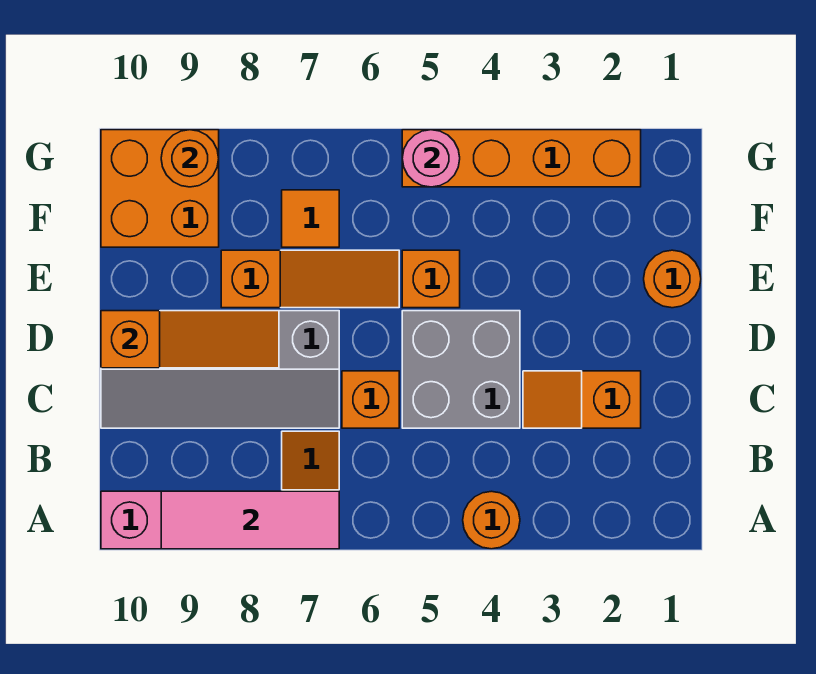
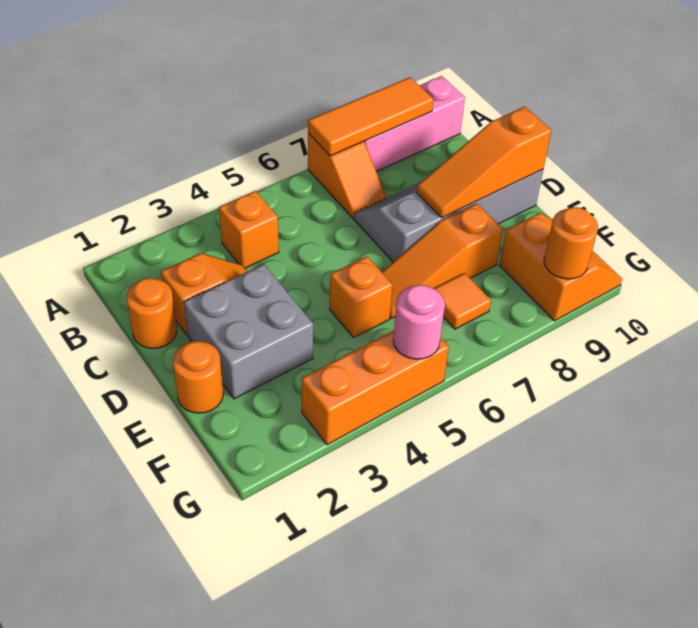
orange 1x1 round brick [463,491,520,549] -> orange 1x1 round brick moved to [127,278,177,349]
pink 1x3 tile [161,491,339,549] -> orange 1x3 tile [308,77,433,156]
grey 2x2 brick [402,311,520,428] -> grey 2x2 brick moved to [184,264,313,399]
orange 1x1 brick [342,371,399,428] -> orange 1x1 brick moved to [219,191,279,268]
orange 2x2 brick [101,130,219,247] -> orange 2x2 slope [499,213,622,321]
orange 1x4 brick [402,130,641,187] -> orange 1x3 brick [302,331,449,445]

